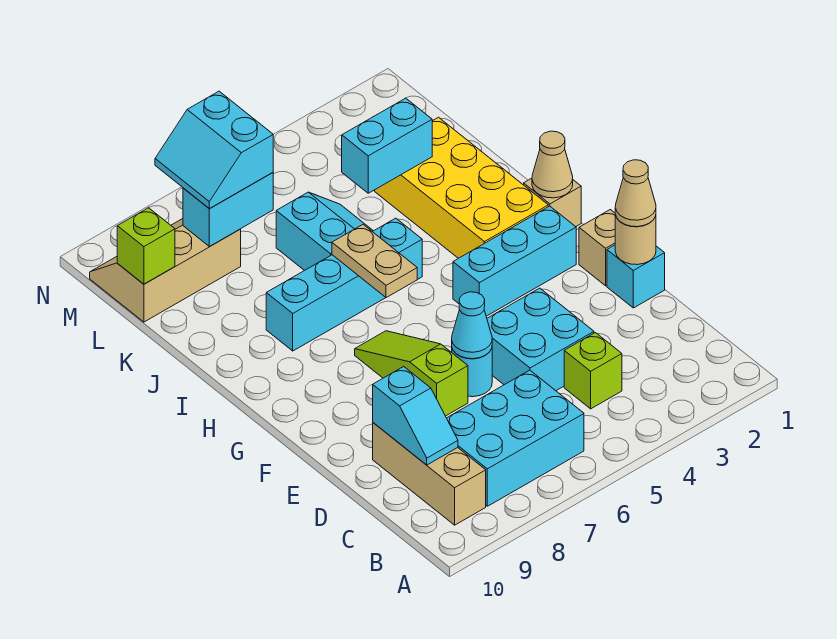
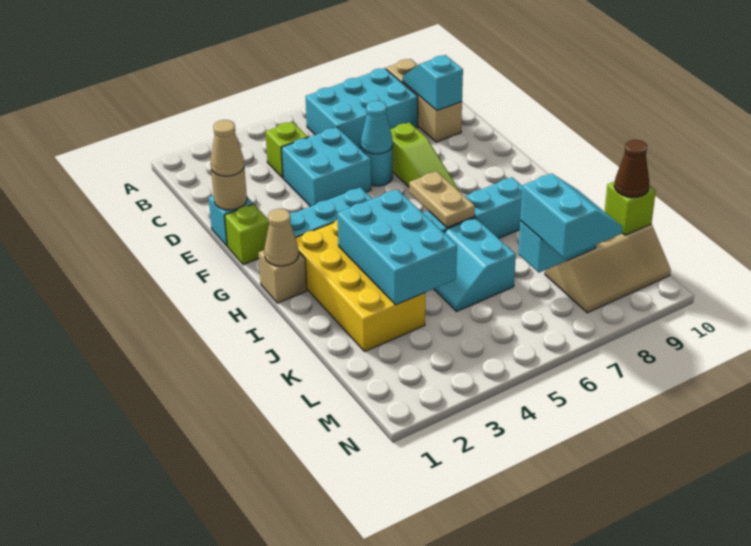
tan 1x1 brick [579,210,615,286] -> lime 1x1 brick [225,204,269,265]
cyan 1x2 brick [342,98,432,193] -> cyan 2x3 brick [337,189,457,305]
none -> brown 1x1 cone [614,140,649,197]

